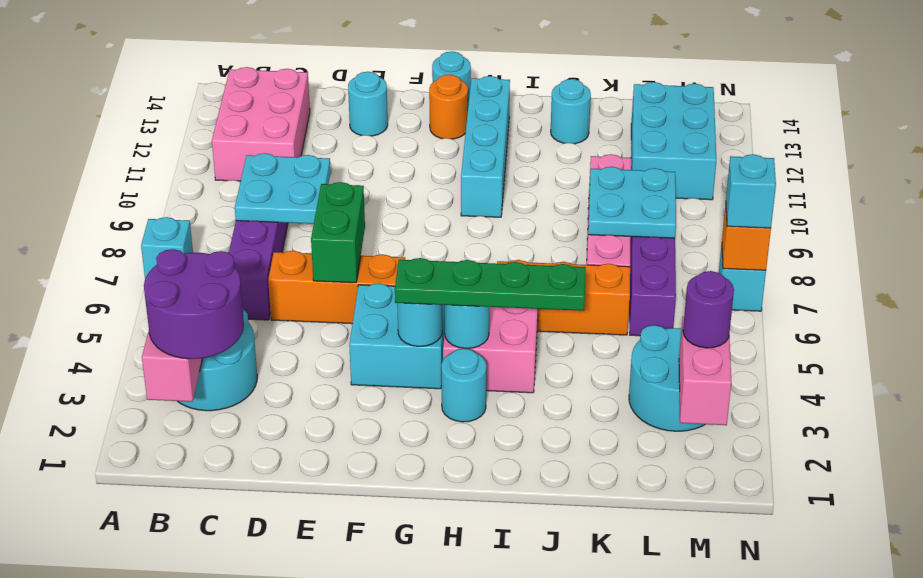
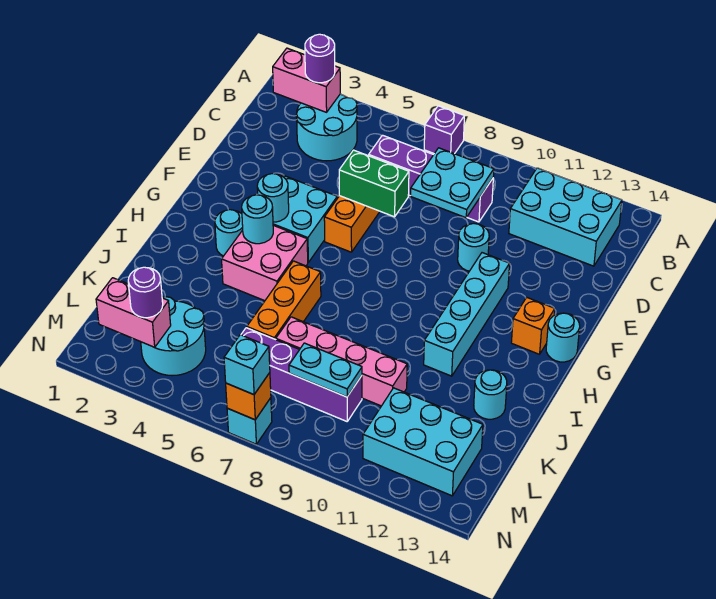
cyan 1x1 brick [141,217,193,279] -> purple 1x1 brick [424,106,464,154]
purple 2x2 round brick [144,249,244,359] -> purple 1x1 round brick [305,34,335,83]
pink 2x3 brick [212,67,310,181] -> cyan 2x3 brick [509,168,622,266]
cyan 1x1 round brick [348,72,388,136] -> cyan 1x1 round brick moved to [458,223,489,271]
green 1x4 plate [395,258,586,311] -> none
orange 1x1 round brick [429,75,468,139] -> orange 1x1 brick [511,297,555,354]
cyan 1x4 brick [461,76,510,217] -> cyan 1x4 brick turned to [424,253,510,376]
cyan 2x2 plate [588,167,676,238] -> cyan 1x2 plate [289,343,362,397]

